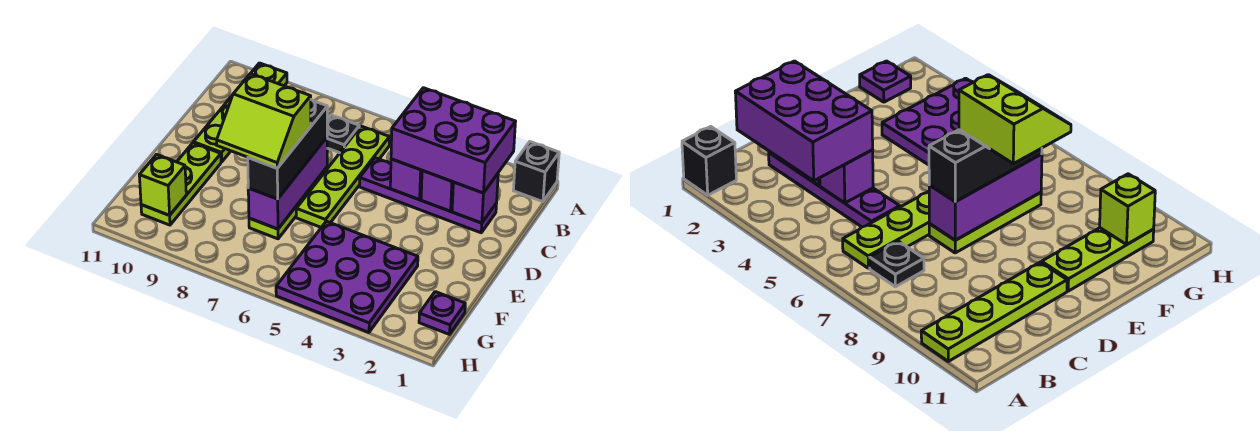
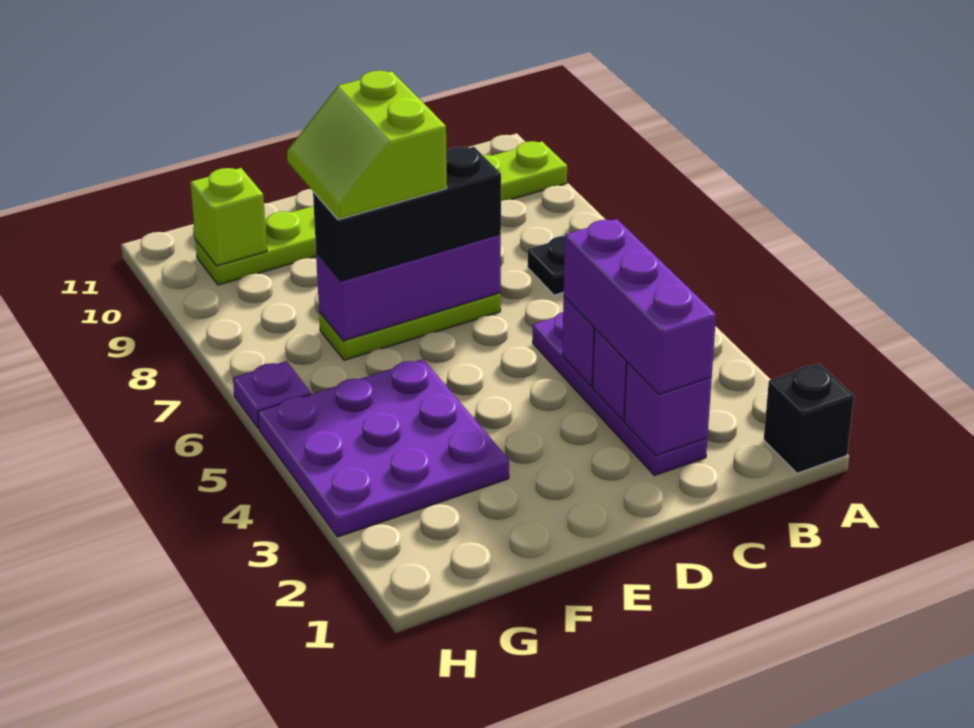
purple 2x3 brick [391,88,516,193] -> purple 1x3 brick [564,219,716,394]
lime 1x4 plate [296,126,389,227] -> none
purple 1x1 plate [419,292,465,334] -> purple 1x1 plate moved to [233,361,311,428]

